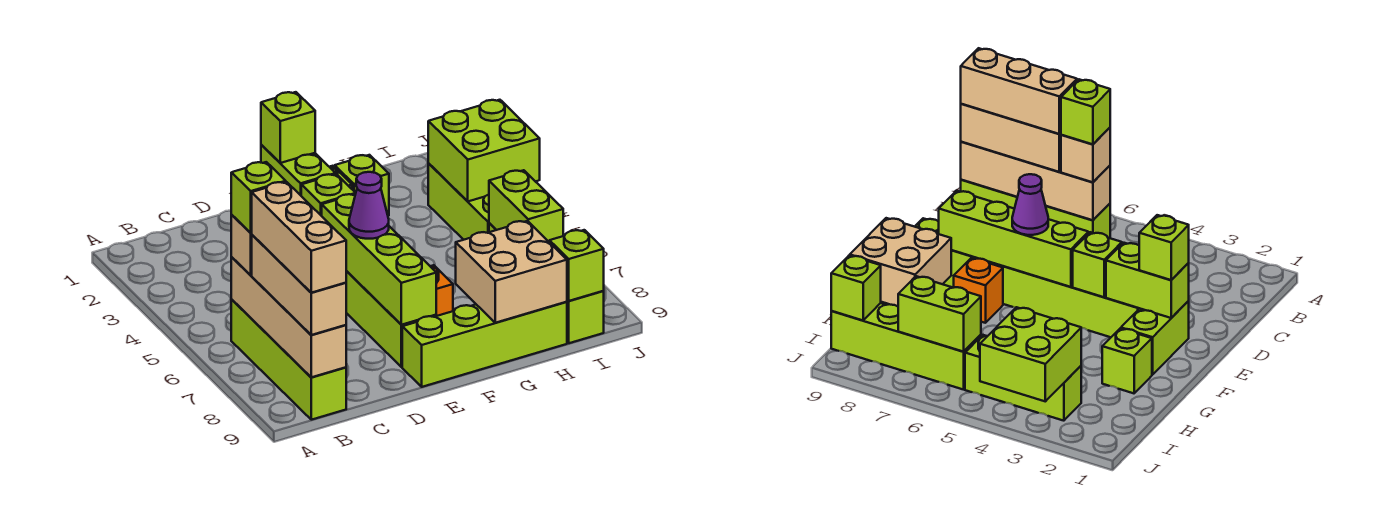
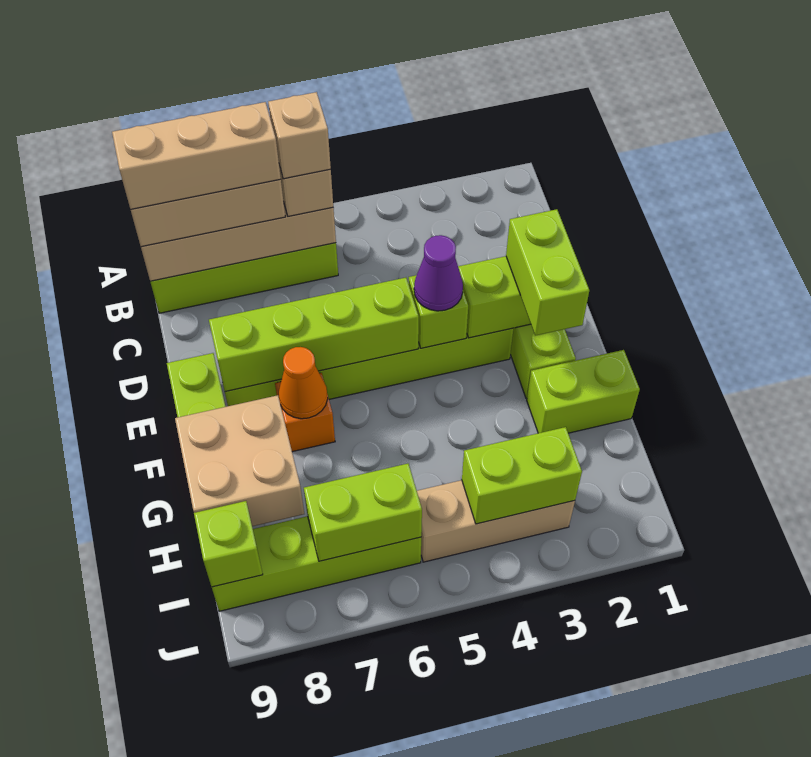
lime 1x1 brick [231,162,286,233] -> tan 1x1 brick [268,92,331,179]
lime 1x1 brick [261,92,315,163] -> lime 1x2 brick [506,209,589,336]
purple 1x1 cone [349,172,389,239] -> purple 1x1 cone moved to [414,235,463,311]
none -> orange 1x1 cone [279,347,328,419]
lime 1x1 brick [335,155,389,216] -> lime 1x2 brick [527,350,640,433]
lime 1x3 brick [428,164,489,240] -> tan 1x3 brick [417,480,575,562]
lime 2x2 brick [428,100,540,201] -> lime 1x2 brick [462,427,582,524]

